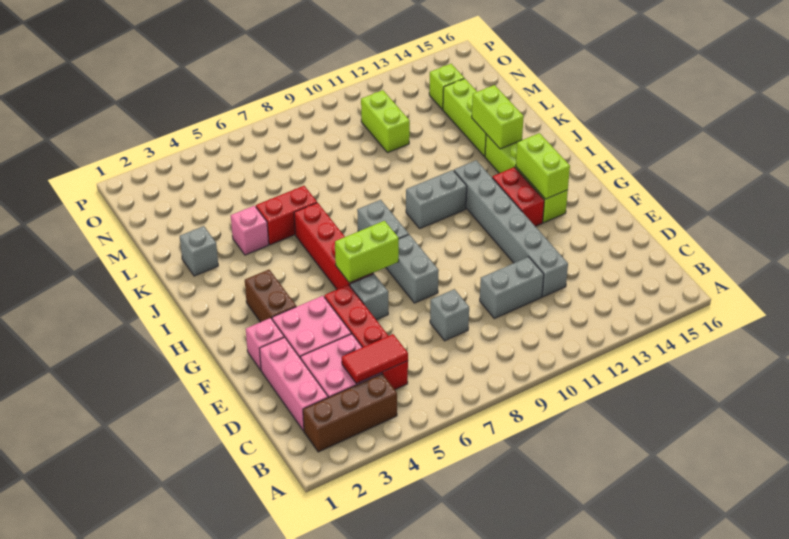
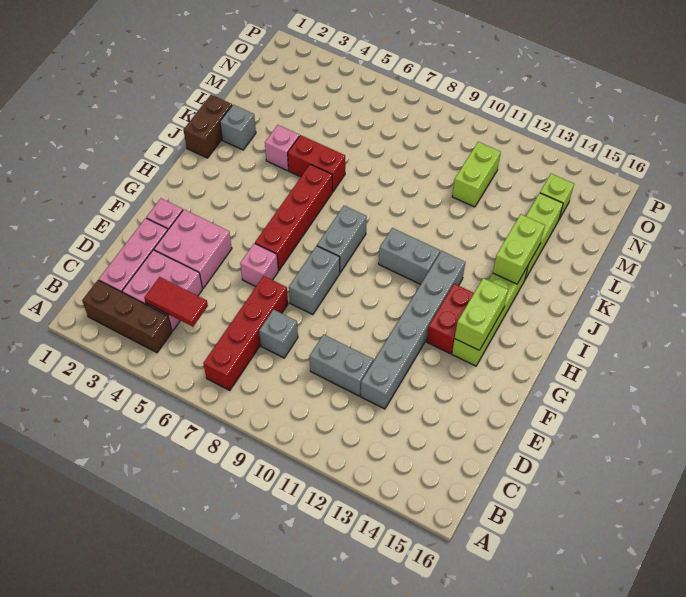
red 1x4 brick [324,285,408,390] -> red 1x4 brick moved to [203,276,288,391]
grey 1x1 brick [350,274,388,320] -> pink 1x1 brick [240,243,278,286]
brown 1x2 brick [245,270,296,322] -> brown 1x2 brick moved to [183,95,232,158]
lime 1x2 brick [335,221,399,283] -> none

